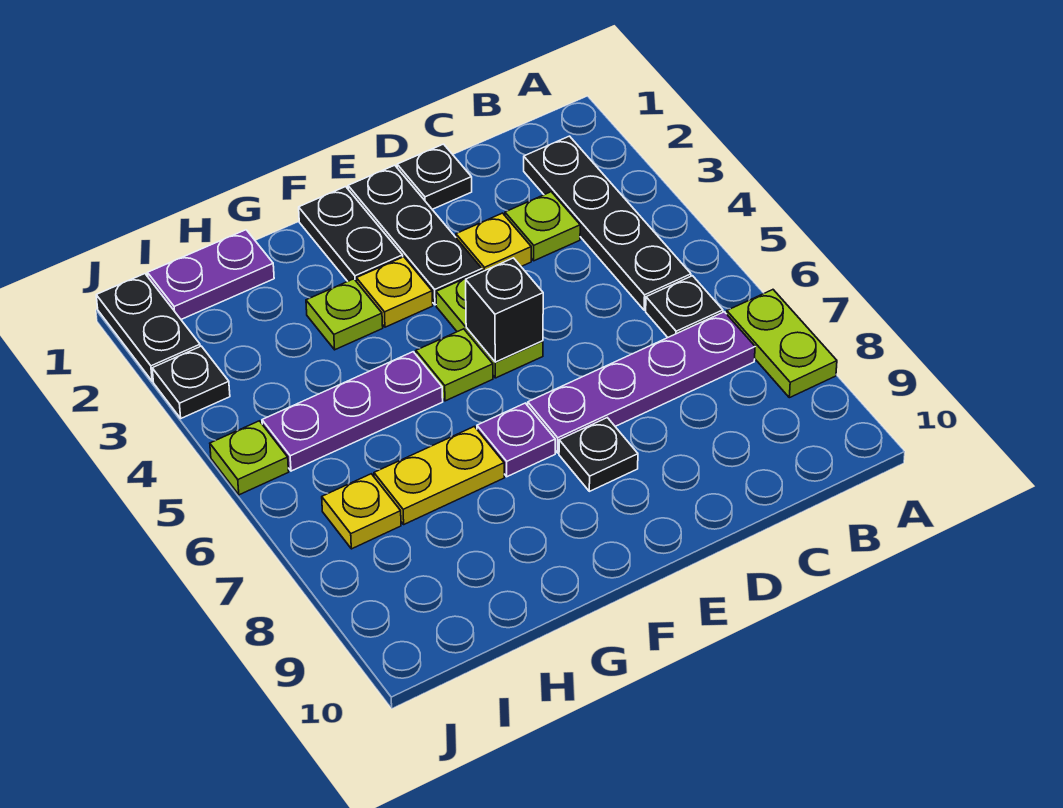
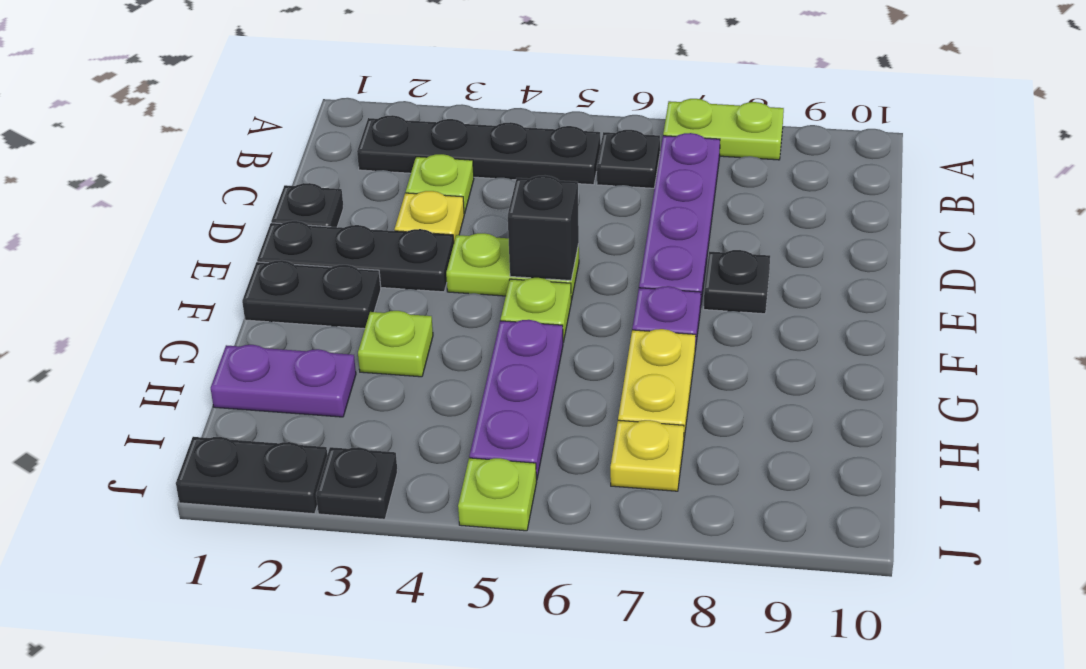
yellow 1x1 plate [356,257,433,327] -> none
purple 1x2 plate [148,230,274,319] -> purple 1x2 plate turned to [211,345,356,417]

